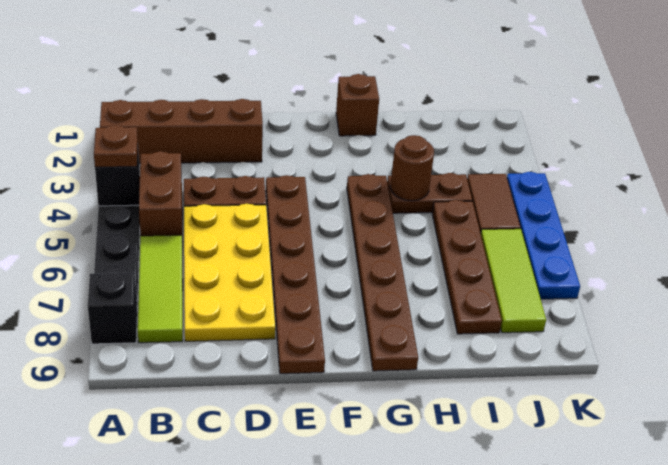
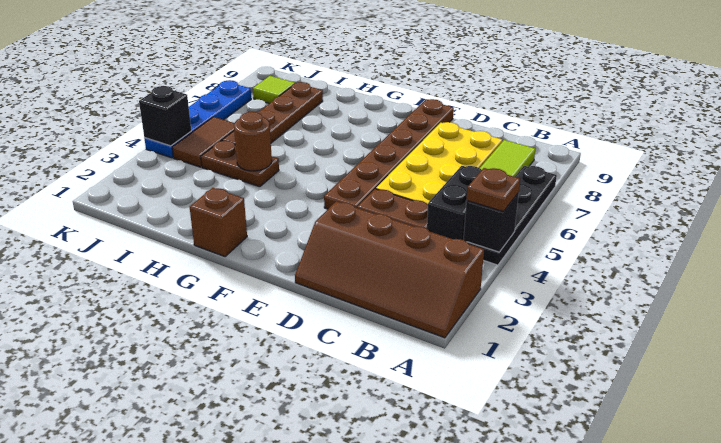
black 1x1 brick [88,272,137,344] -> black 1x1 brick moved to [139,86,191,146]
brown 1x2 brick [139,151,182,236] -> black 1x2 brick [427,166,482,240]
brown 1x6 plate [347,174,418,371] -> none
lime 1x3 tile [481,229,546,333] -> lime 1x1 tile [253,76,295,104]

